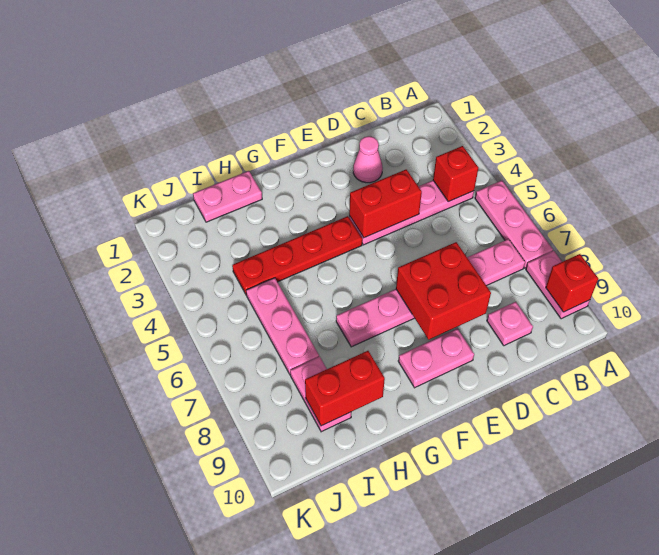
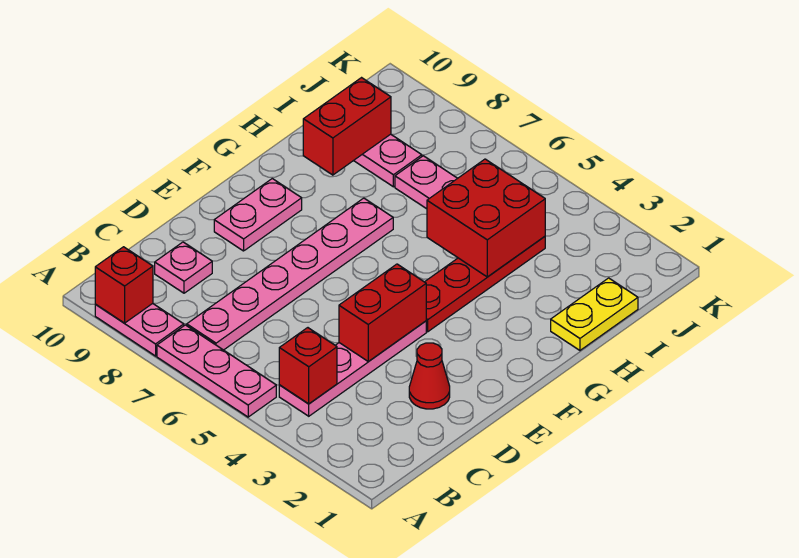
pink 1x1 cone [353,136,383,183] -> red 1x1 cone [409,343,450,409]
red 2x2 brick [396,242,491,340] -> red 2x2 brick moved to [427,159,545,277]
pink 1x2 plate [193,171,262,222] -> yellow 1x2 plate [551,278,638,350]

